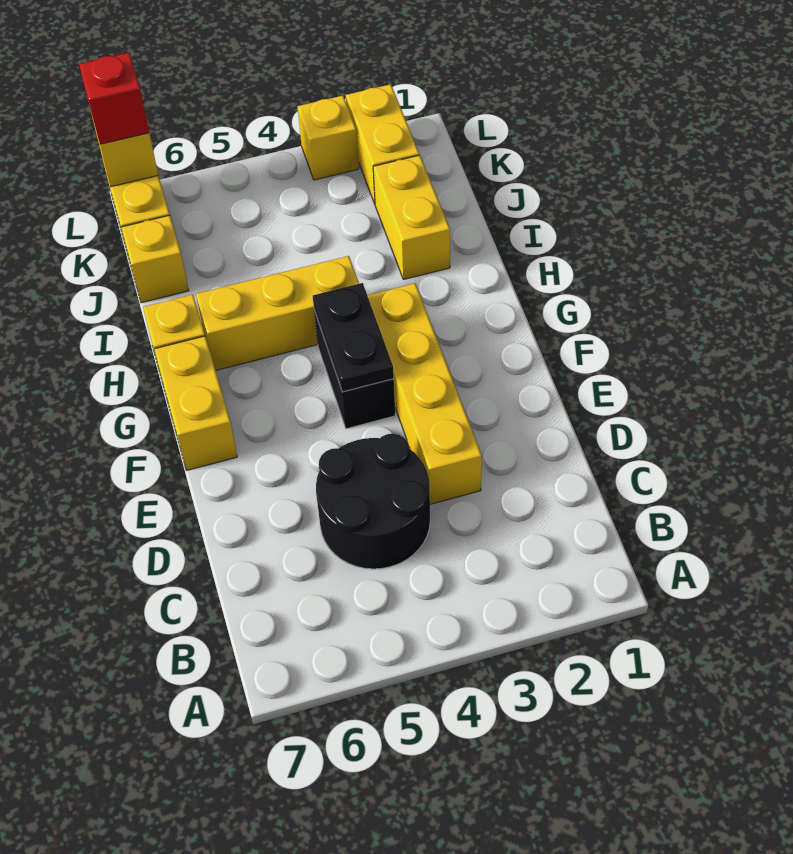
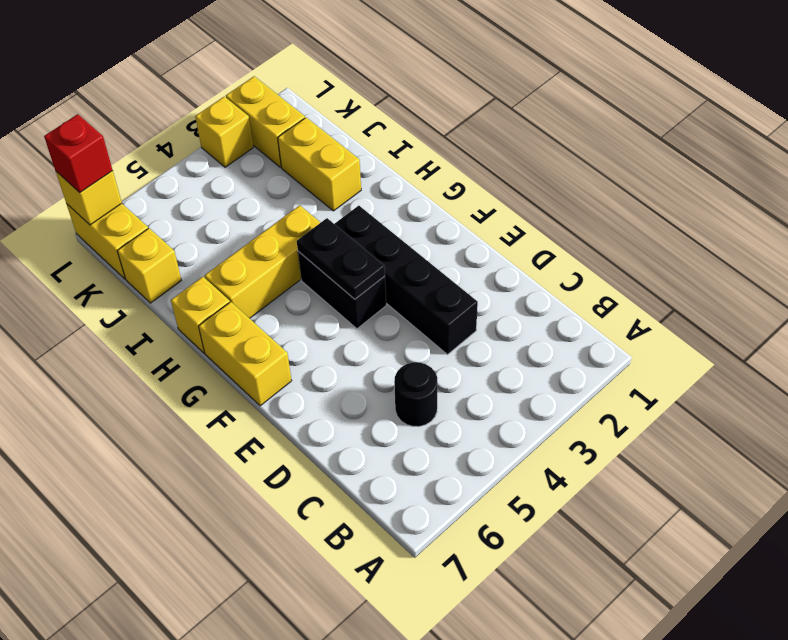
black 2x2 round brick [316,434,430,569] -> black 1x1 round brick [394,362,437,427]
yellow 1x4 brick [368,283,482,504] -> black 1x4 brick [335,206,478,355]

